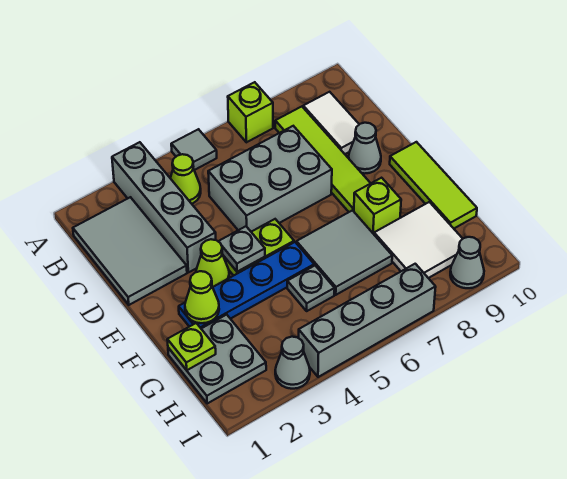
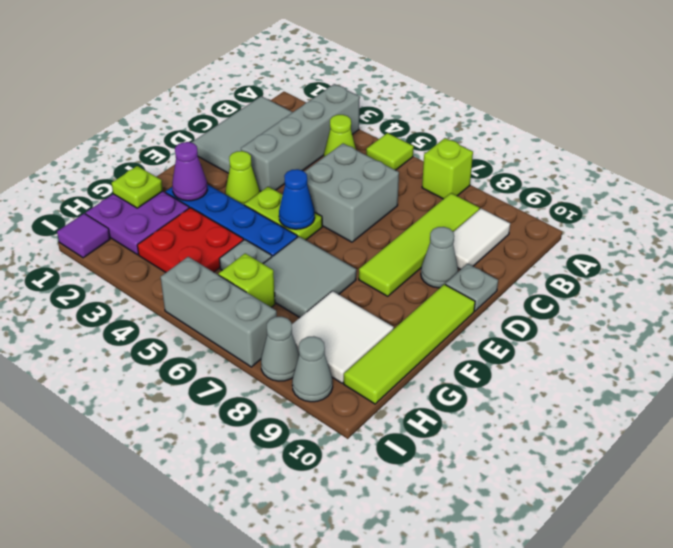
grey 1x1 tile [171,129,217,170] -> lime 1x1 tile [366,133,414,170]
grey 2x3 brick [208,126,332,232] -> grey 2x2 brick [304,144,399,242]
grey 1x1 plate [218,226,265,272] -> grey 1x1 plate moved to [445,264,498,311]
none -> blue 1x1 cone [279,169,315,229]
lime 1x3 tile [390,142,477,228] -> lime 1x4 tile [344,284,475,404]
lime 1x1 cone [185,271,219,323] -> purple 1x1 cone [172,142,207,201]
lime 1x1 brick [354,178,401,234] -> lime 1x1 brick moved to [219,253,275,307]
grey 2x2 plate [168,315,266,404] -> purple 2x2 plate [86,191,189,255]
none -> red 2x2 plate [137,208,243,272]
none -> purple 1x1 tile [57,214,110,258]
grey 1x1 cone [275,337,310,389] -> grey 1x1 cone moved to [261,317,299,381]
grey 1x4 brick [299,264,436,377] -> grey 1x3 brick [161,257,277,367]

